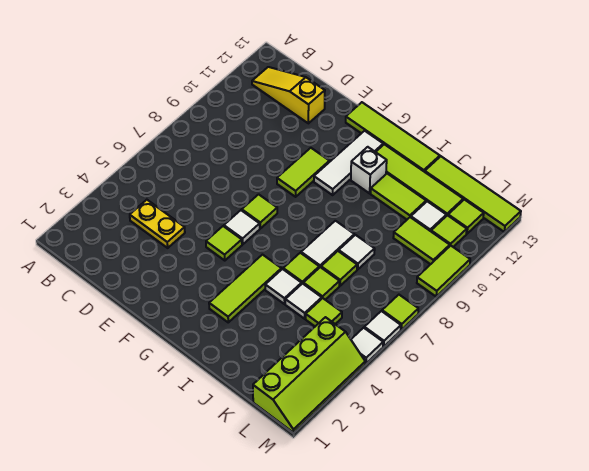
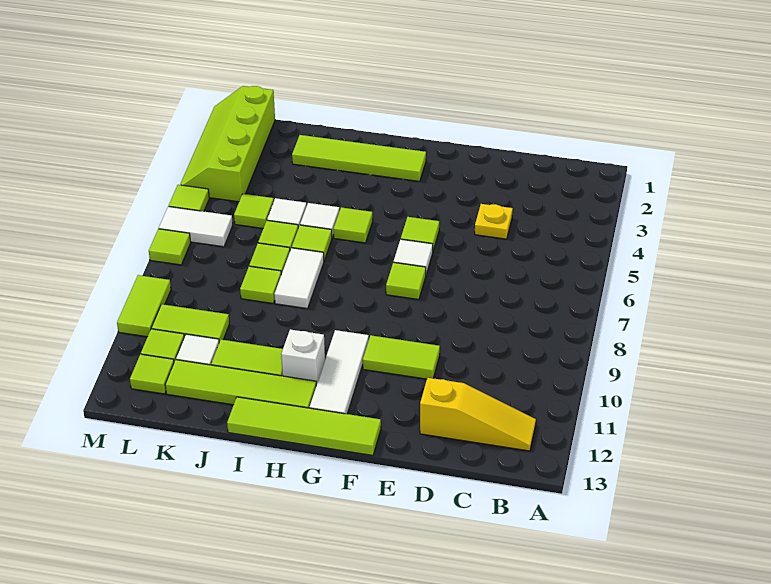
yellow 1x2 plate [130,200,185,248] -> yellow 1x1 plate [475,204,513,239]
lime 1x2 tile [277,148,329,197] -> lime 1x2 tile turned to [363,335,440,379]
lime 1x3 tile [209,255,281,322] -> lime 1x1 tile [334,207,373,243]
white 1x1 tile [339,235,375,269] -> lime 1x1 tile [240,266,281,303]
lime 1x4 tile [425,156,521,232] -> lime 1x4 tile moved to [292,135,426,181]
white 1x1 tile [351,328,383,363] -> lime 1x1 tile [169,185,209,211]
white 1x1 tile [364,311,401,347] -> white 1x2 tile [159,206,233,247]

